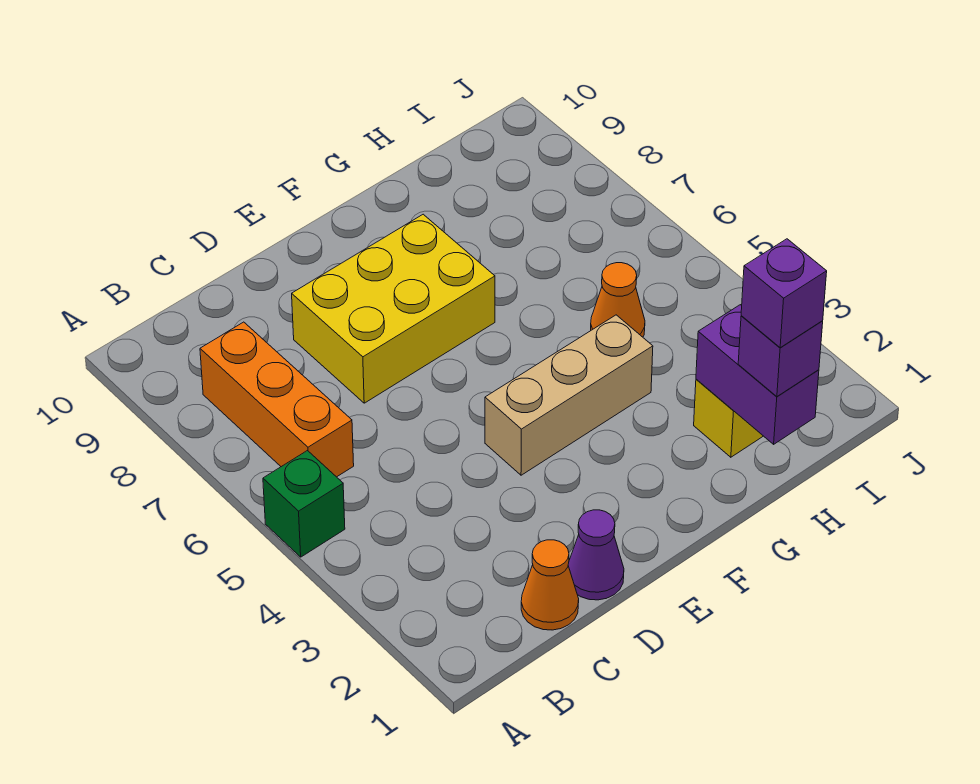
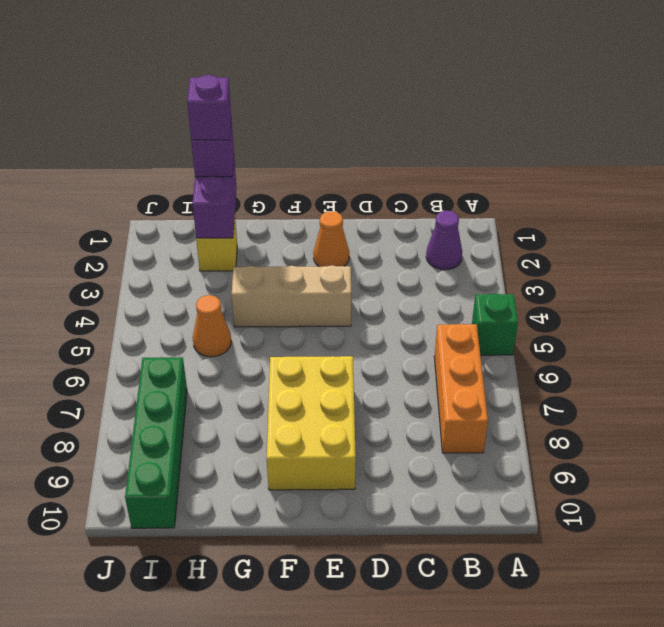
orange 1x1 cone [521,540,579,630] -> orange 1x1 cone moved to [313,211,349,267]
purple 1x1 cone [568,510,624,600] -> purple 1x1 cone moved to [426,211,462,270]
yellow 2x3 brick [292,214,495,403] -> yellow 2x3 brick turned to [267,356,356,490]
none -> green 1x4 brick [125,357,187,528]

